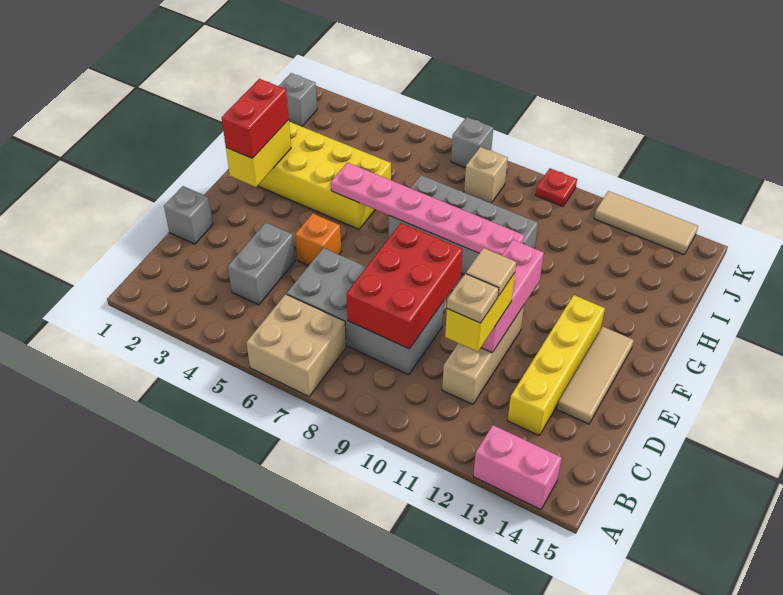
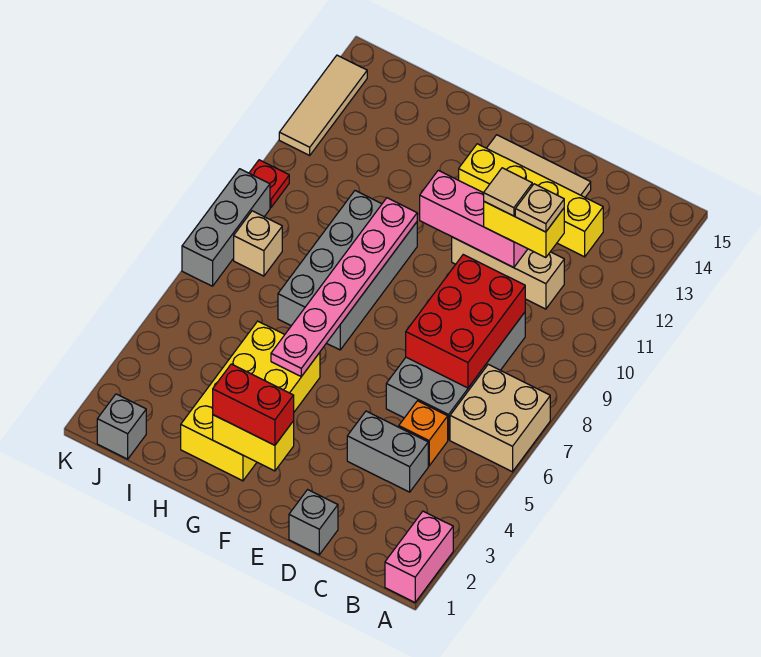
pink 1x2 brick [473,425,562,510] -> pink 1x2 brick moved to [385,511,453,602]
red 2x3 brick [346,223,462,349] -> red 2x3 brick turned to [406,255,525,388]
orange 1x1 brick [295,213,341,266] -> orange 1x1 brick moved to [399,401,448,466]
grey 1x1 brick [451,117,493,168] -> grey 1x3 brick [182,169,270,286]

